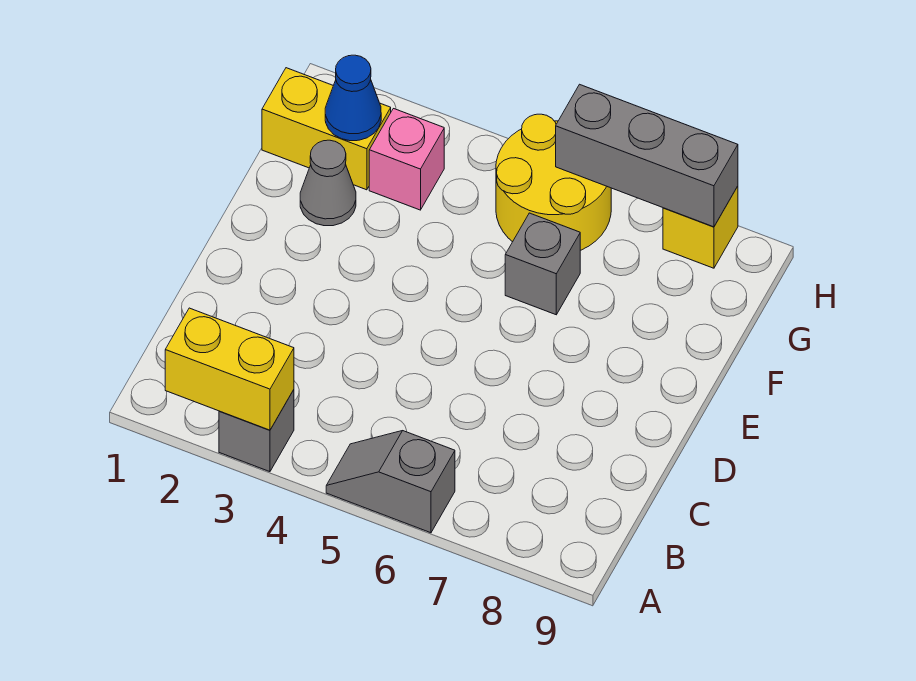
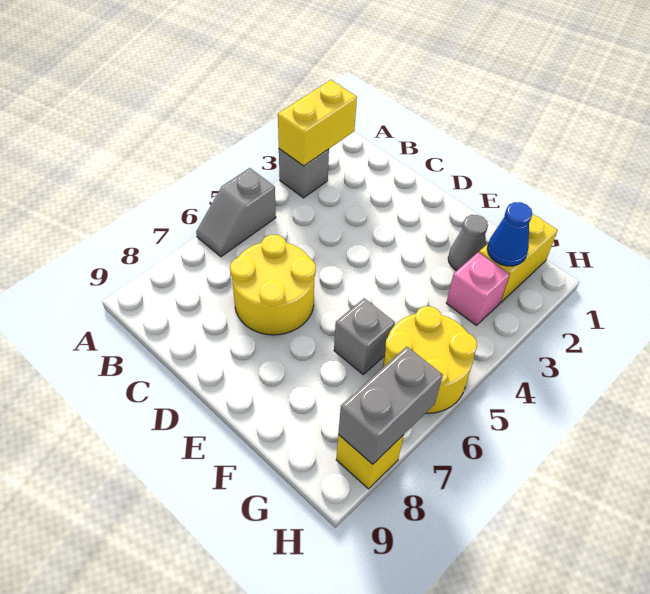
grey 1x2 slope [326,431,455,533] -> grey 1x2 slope turned to [196,168,276,257]
none -> yellow 2x2 round brick [230,235,316,335]
grey 1x3 brick [556,84,738,227] -> grey 1x2 brick [338,346,443,464]

